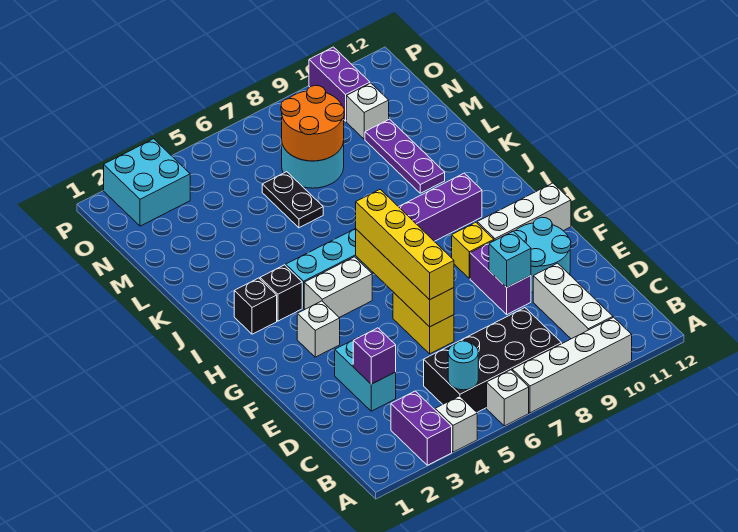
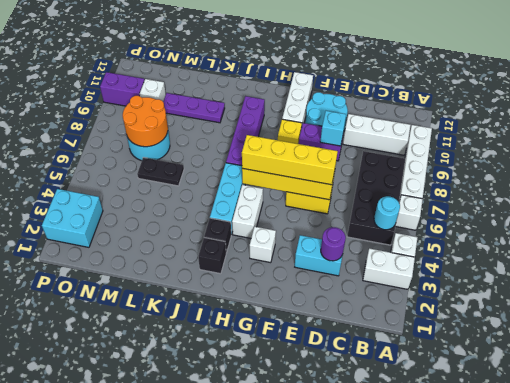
purple 1x2 brick [391,391,452,465] -> white 1x2 brick [363,248,415,289]
purple 1x1 brick [353,328,396,384] -> purple 1x1 round brick [321,227,346,261]

